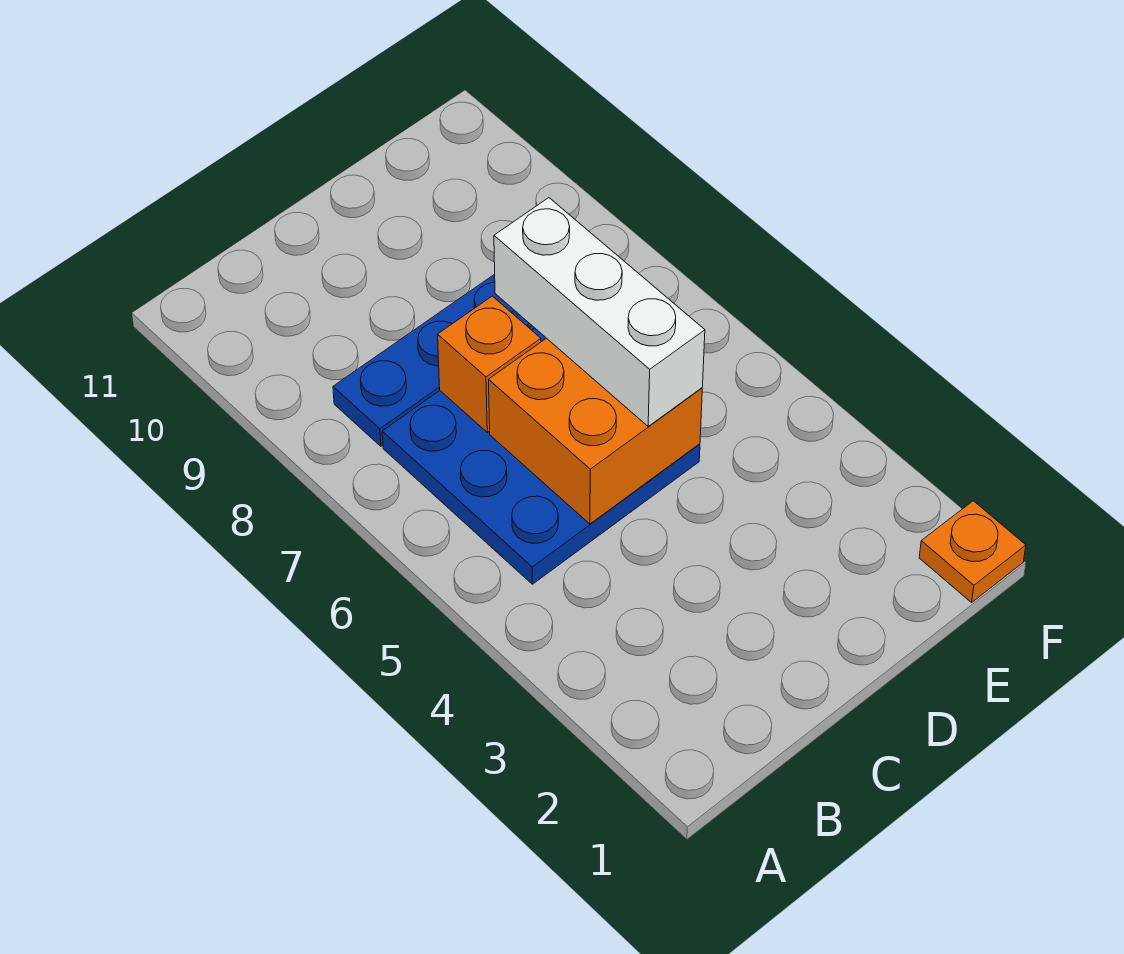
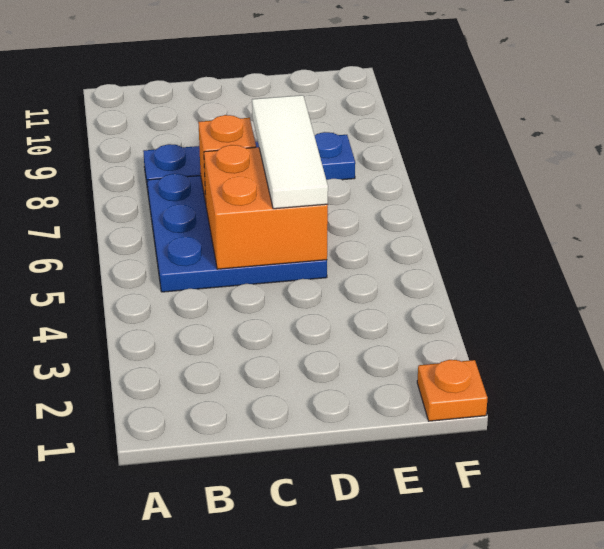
white 1x3 brick [494,198,705,426] -> white 1x3 tile [252,95,328,209]

